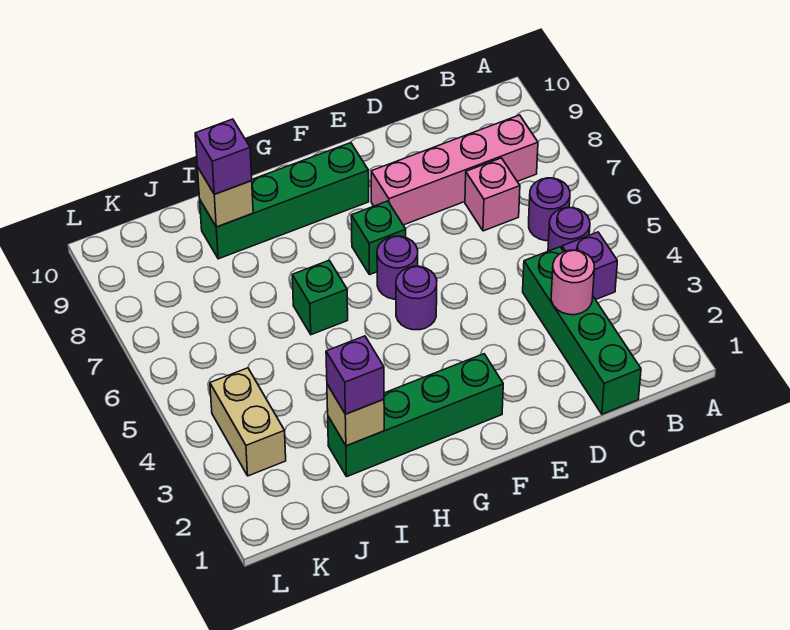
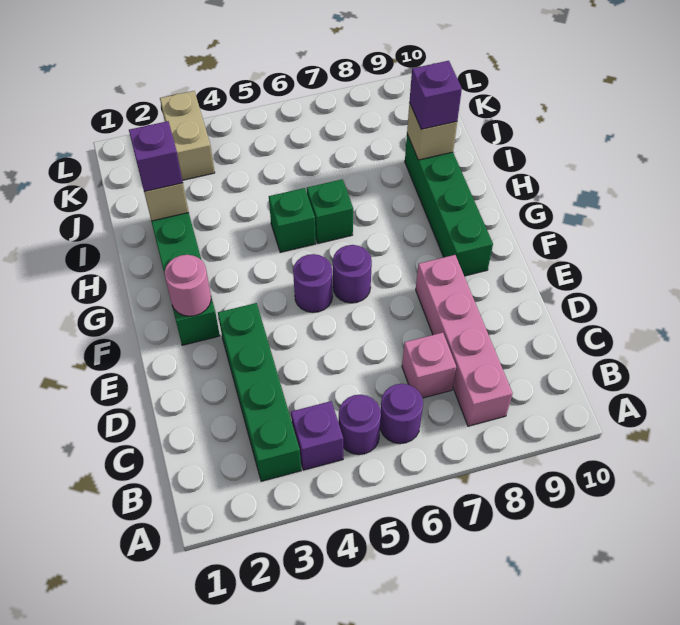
green 1x4 brick [523,247,641,414] -> green 1x4 brick turned to [218,303,301,481]
pink 1x1 round brick [551,250,594,315] -> pink 1x1 round brick moved to [165,255,211,316]
green 1x1 brick [351,201,406,275] -> green 1x1 brick moved to [269,188,316,253]
tan 1x2 brick [210,368,286,476] -> tan 1x2 brick turned to [160,91,215,180]

